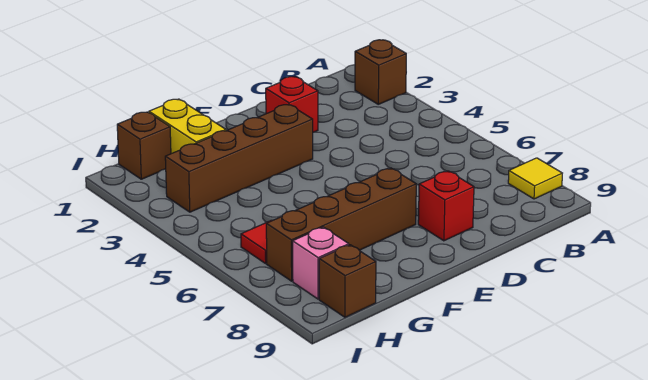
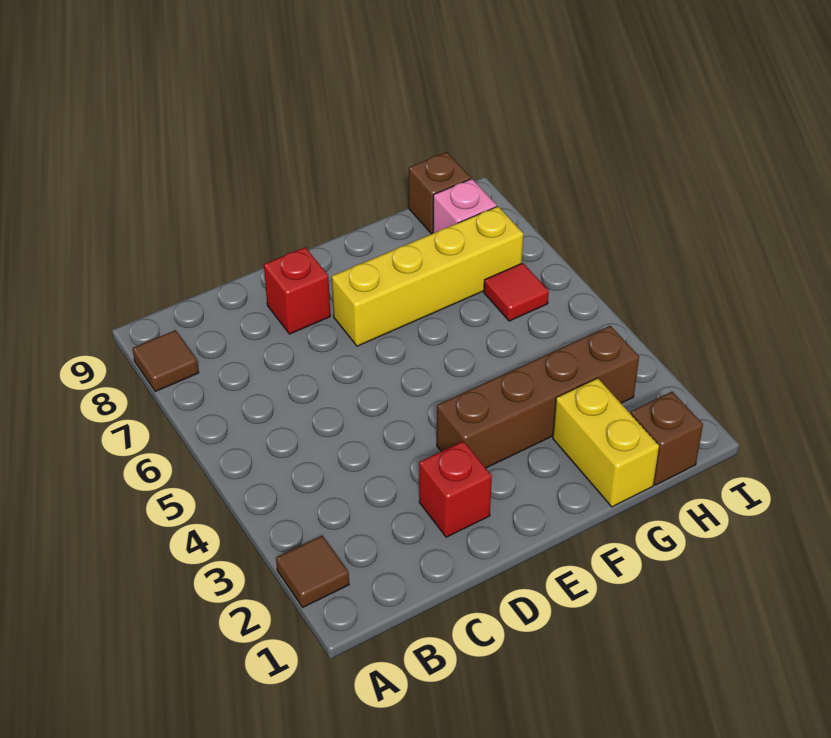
brown 1x1 brick [355,40,406,104] -> brown 1x1 tile [276,536,349,607]
yellow 1x1 tile [508,158,562,199] -> brown 1x1 tile [132,330,199,392]
brown 1x4 brick [266,168,416,281] -> yellow 1x4 brick [332,206,523,346]

